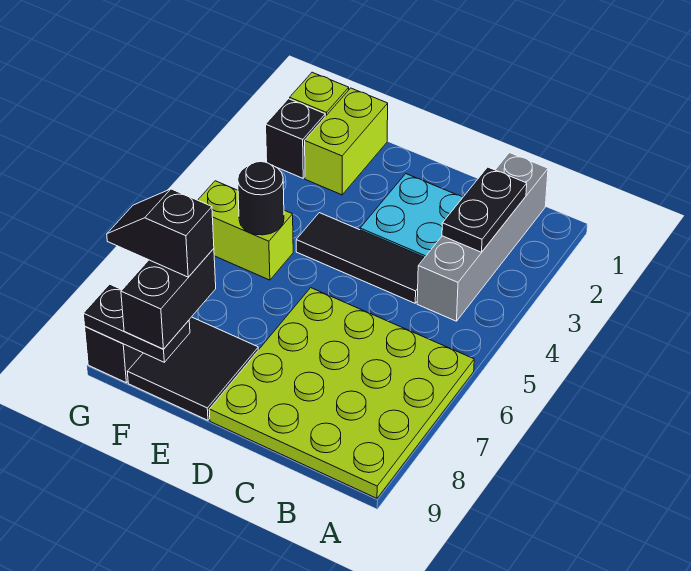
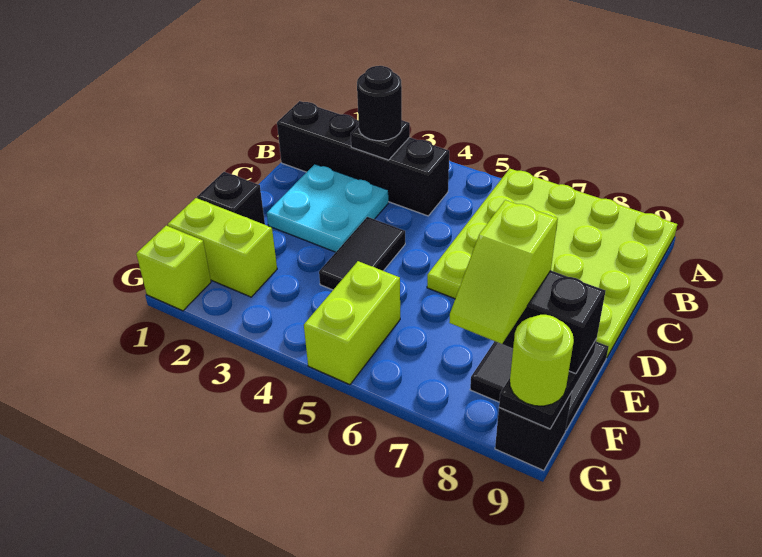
grey 1x4 brick [417,153,548,321] -> black 1x4 brick [277,101,449,216]
black 1x2 plate [442,167,527,252] -> black 1x1 plate [351,121,410,160]
black 1x3 tile [296,213,425,303] -> black 1x2 tile [319,217,405,290]
black 1x1 round brick [238,162,284,235] -> black 1x1 round brick moved to [357,66,402,141]
black 1x2 slope [107,189,214,277] -> lime 1x2 slope [449,200,558,344]
black 1x1 brick [266,99,325,178] -> black 1x1 brick moved to [197,172,265,225]
none -> lime 1x1 round brick [510,315,574,406]

